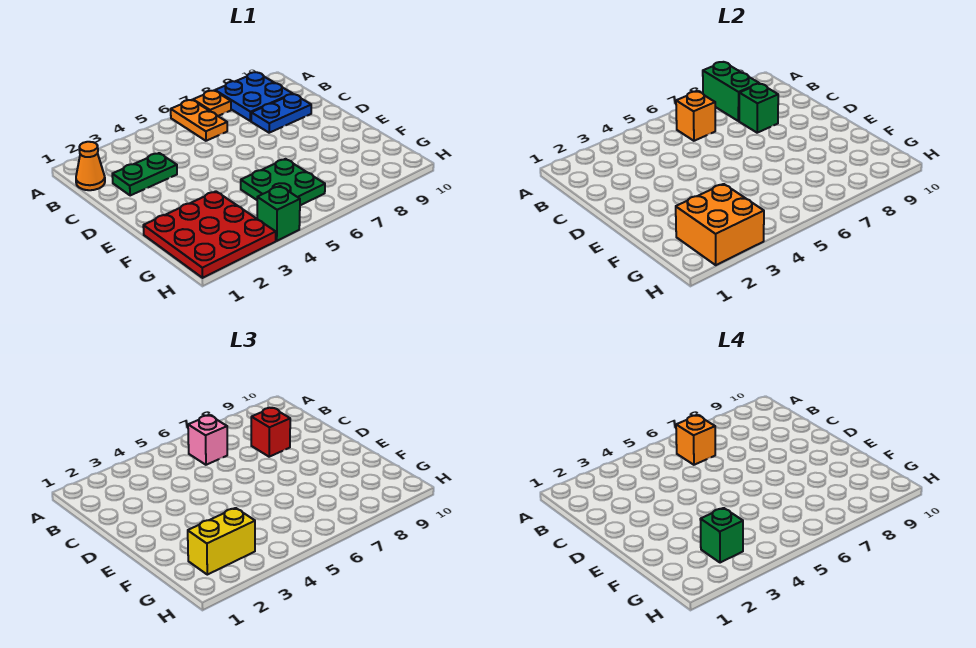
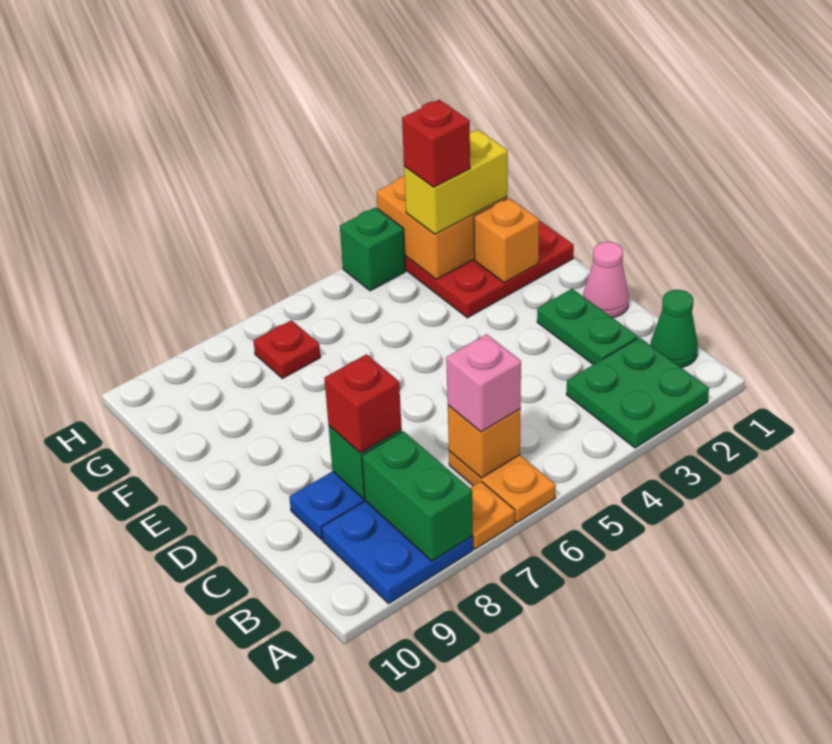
orange 1x1 cone [76,142,105,190] -> green 1x1 cone [651,290,698,367]
orange 1x1 brick [676,415,715,465] -> orange 1x1 brick moved to [474,198,539,283]
green 1x2 plate [112,153,177,196] -> green 1x2 plate turned to [537,289,638,365]
none -> pink 1x1 cone [583,242,629,318]
green 2x2 plate [241,159,325,205] -> green 2x2 plate moved to [566,337,709,448]
green 1x1 brick [700,508,743,563] -> red 1x1 brick [402,100,470,187]
none -> red 1x1 plate [253,320,320,378]

